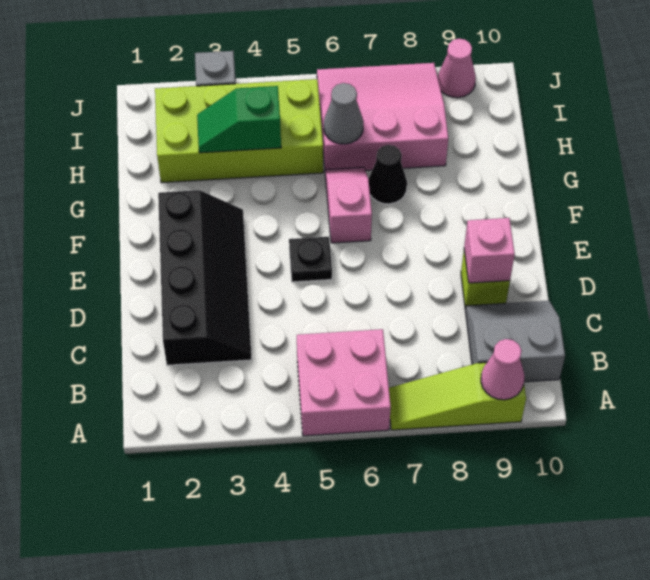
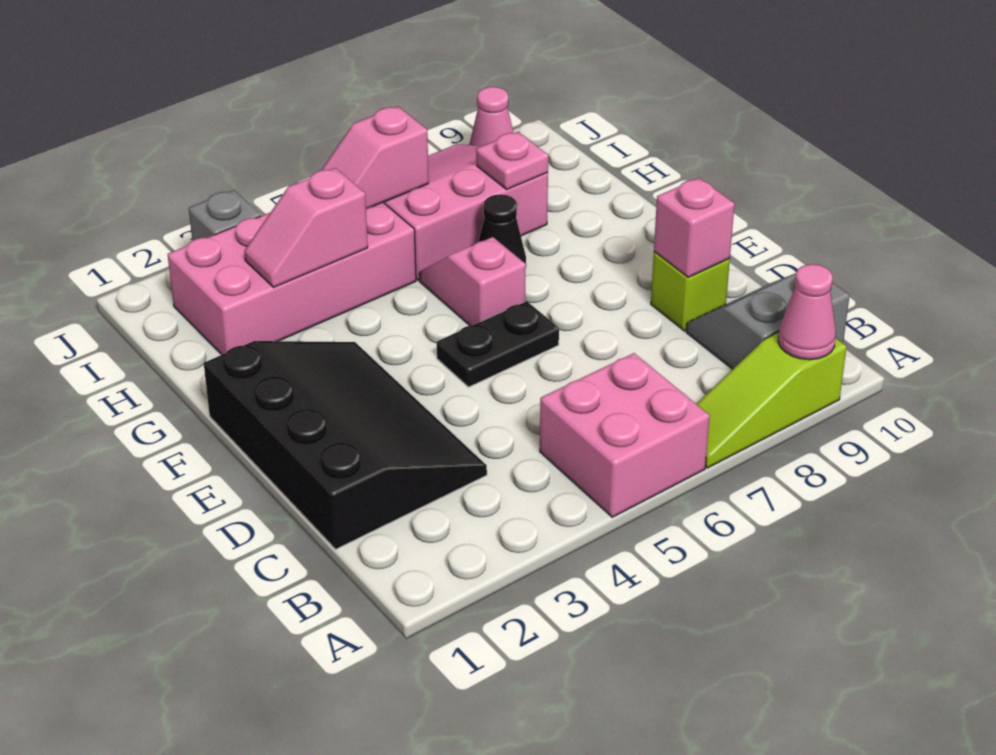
black 2x4 slope [158,190,252,365] -> black 3x4 slope [204,341,487,549]
black 1x1 plate [289,237,332,282] -> black 1x2 plate [437,301,559,387]
lime 2x4 brick [155,79,323,183] -> pink 2x4 brick [168,203,416,355]
green 1x2 slope [197,86,281,153] -> pink 1x2 slope [244,168,368,287]
grey 1x1 cone [324,83,363,144] -> none
none -> pink 1x1 plate [476,132,548,189]
none -> pink 1x2 slope [322,106,429,209]

